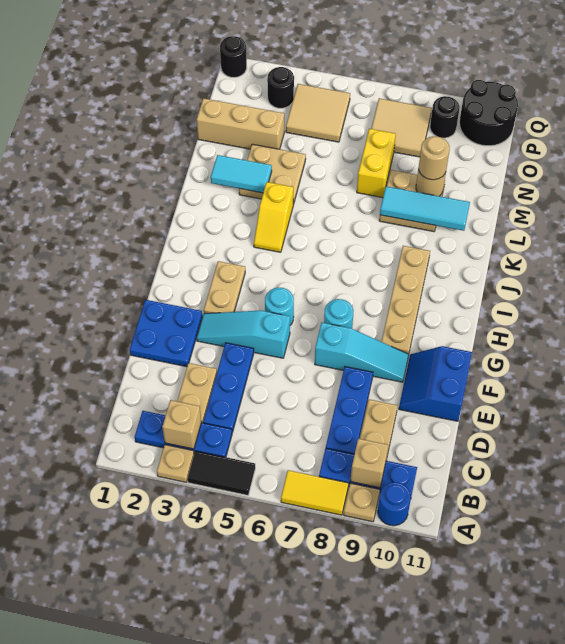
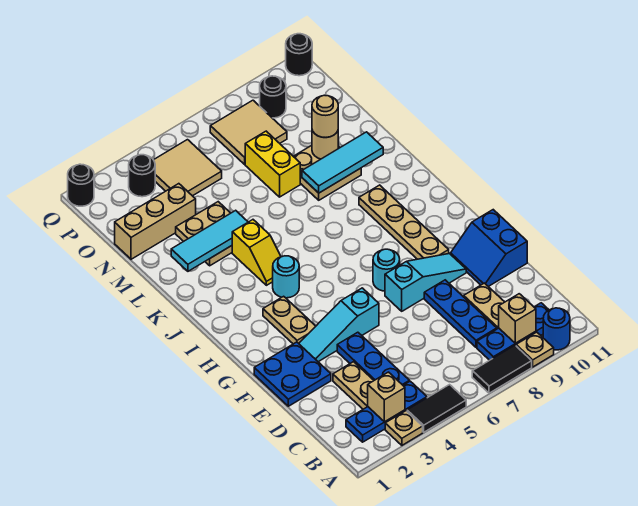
yellow 1x2 tile [281,470,348,515] -> black 1x2 tile [472,345,532,393]
cyan 1x1 round brick [265,287,294,325] -> cyan 1x1 round brick moved to [273,256,299,298]
cyan 1x2 tile [211,155,272,193] -> cyan 1x3 tile [171,210,248,271]
black 2x2 round brick [459,80,518,146] -> black 1x1 round brick [286,34,312,76]

